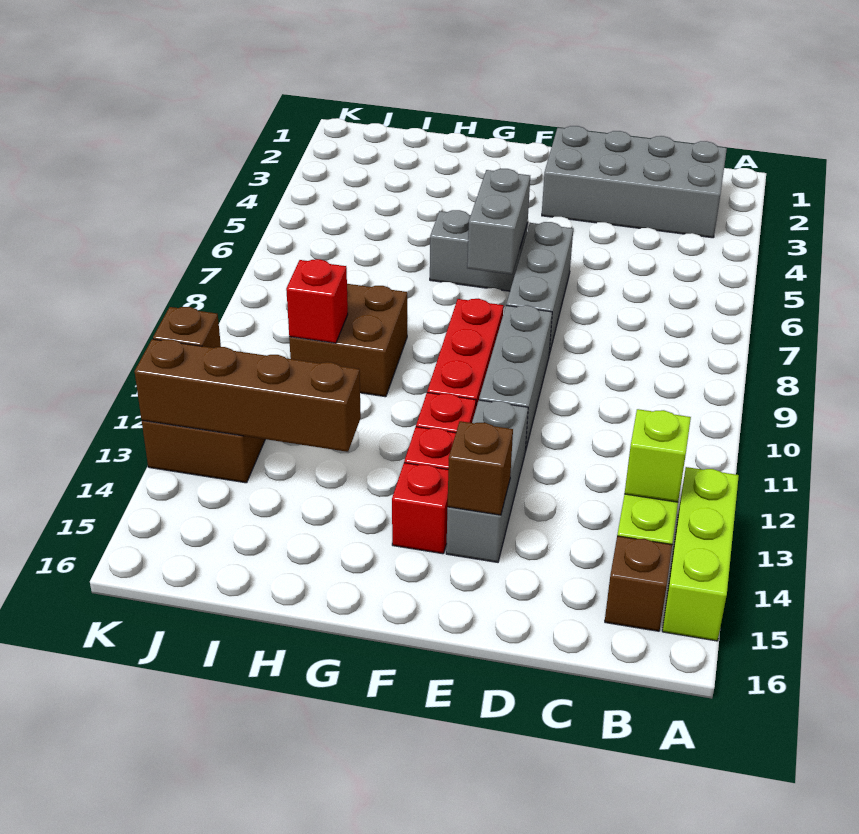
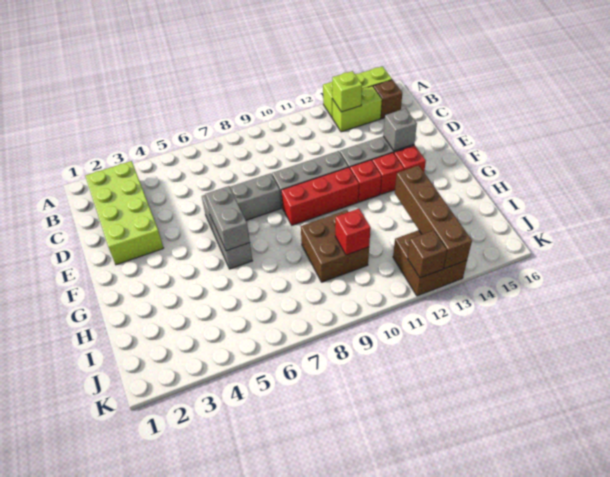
grey 2x4 brick [542,126,727,238] -> lime 2x4 brick [85,161,164,265]
brown 1x1 brick [448,421,513,515] -> grey 1x1 brick [383,108,417,151]
grey 1x2 brick [467,169,530,274] -> grey 1x2 brick turned to [205,186,250,251]

